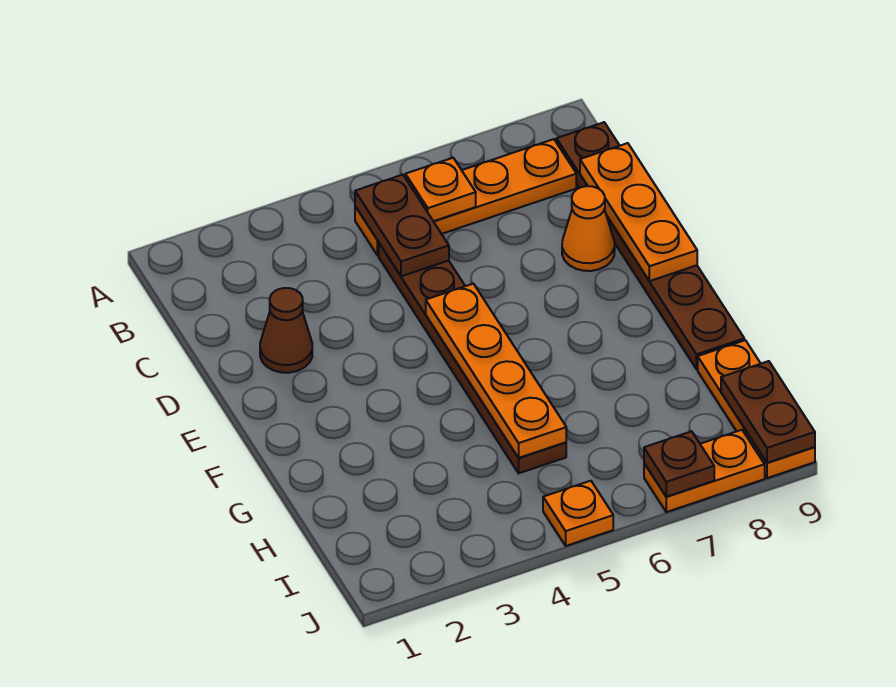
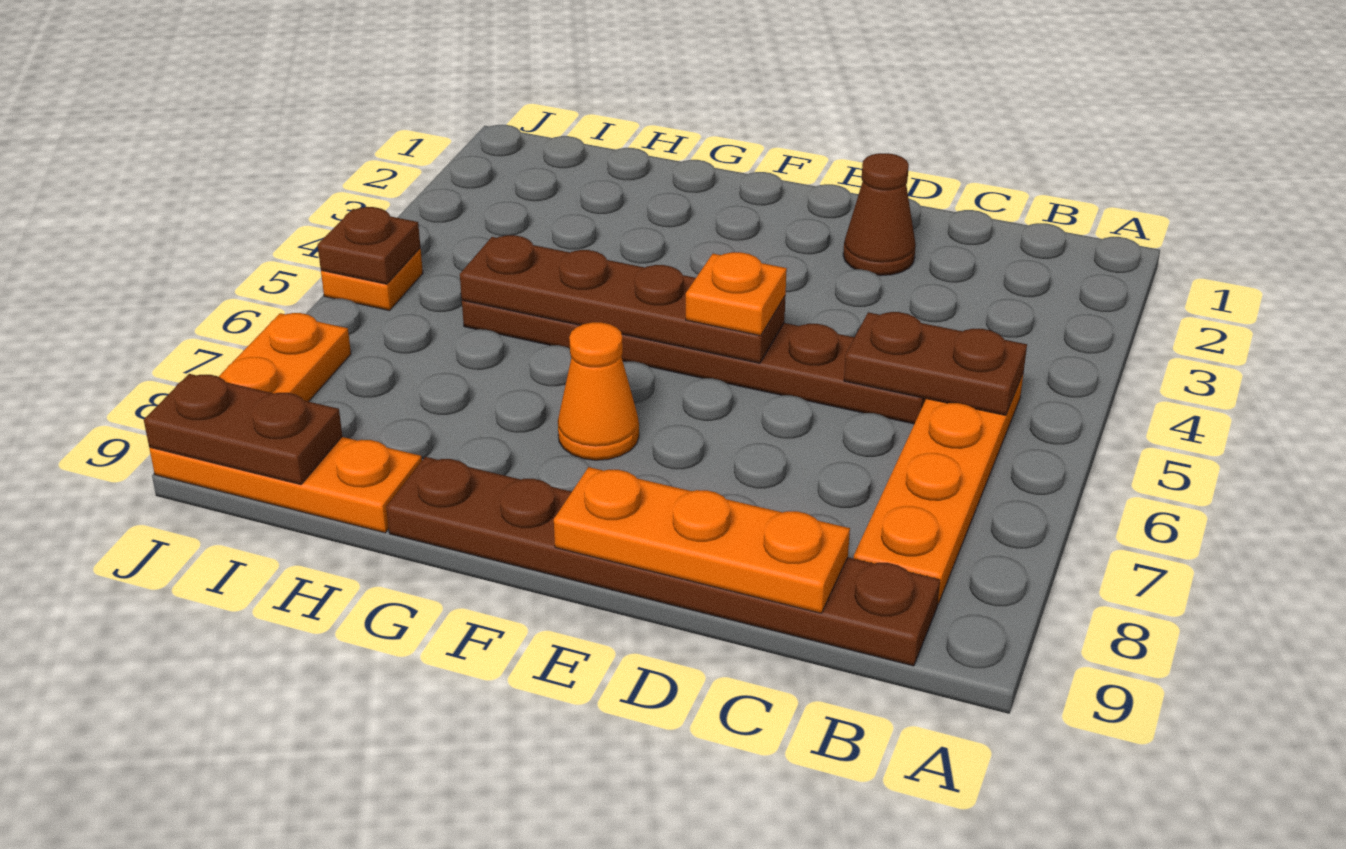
orange 1x1 plate [405,158,476,221] -> orange 1x1 plate moved to [686,252,787,336]
orange 1x1 cone [562,186,615,271] -> orange 1x1 cone moved to [558,322,639,460]
orange 1x4 plate [426,284,566,458] -> brown 1x4 plate [460,235,785,363]
brown 1x1 plate [644,431,714,497] -> brown 1x1 plate moved to [318,207,421,284]

